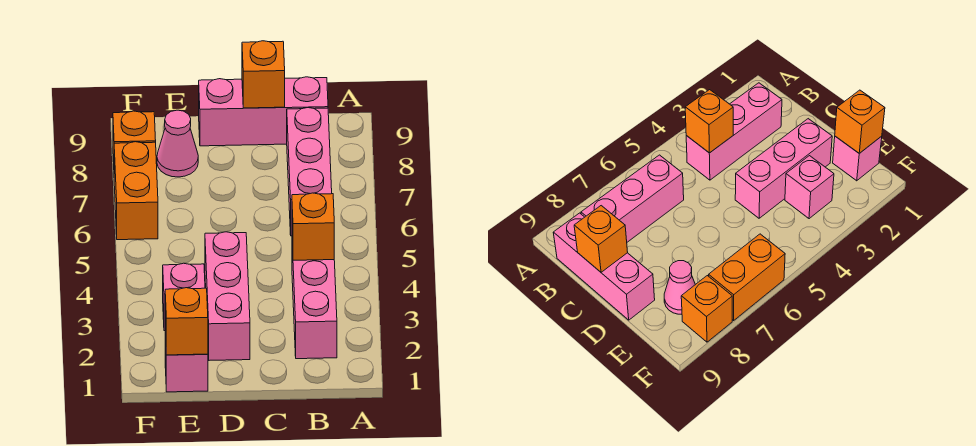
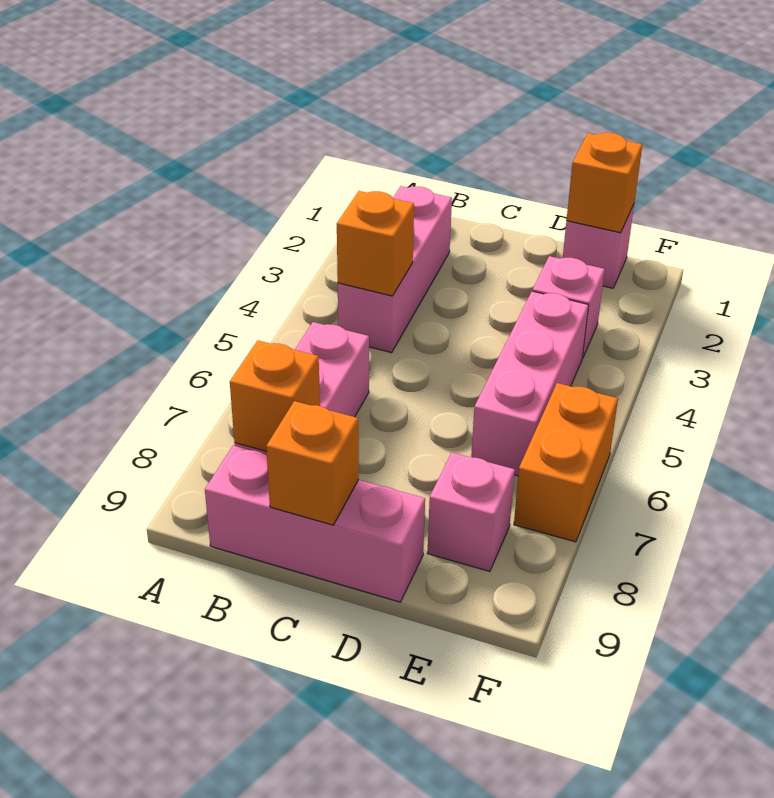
pink 1x3 brick [205,232,250,360] -> pink 1x3 brick moved to [471,291,589,476]
pink 1x1 cone [157,110,198,177] -> pink 1x1 brick [427,453,515,571]
orange 1x1 brick [113,111,156,162] -> orange 1x1 brick moved to [230,340,320,451]

